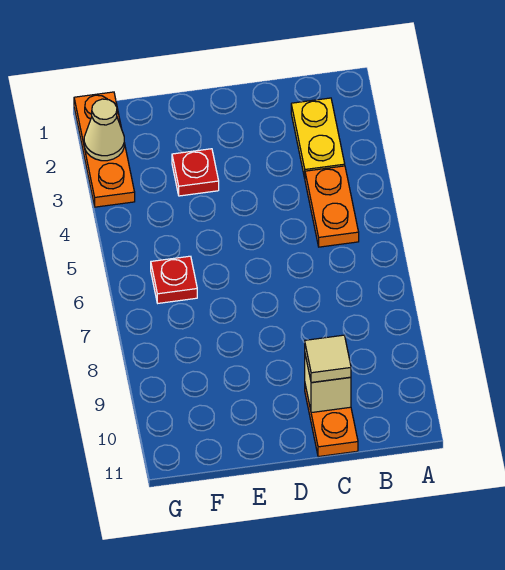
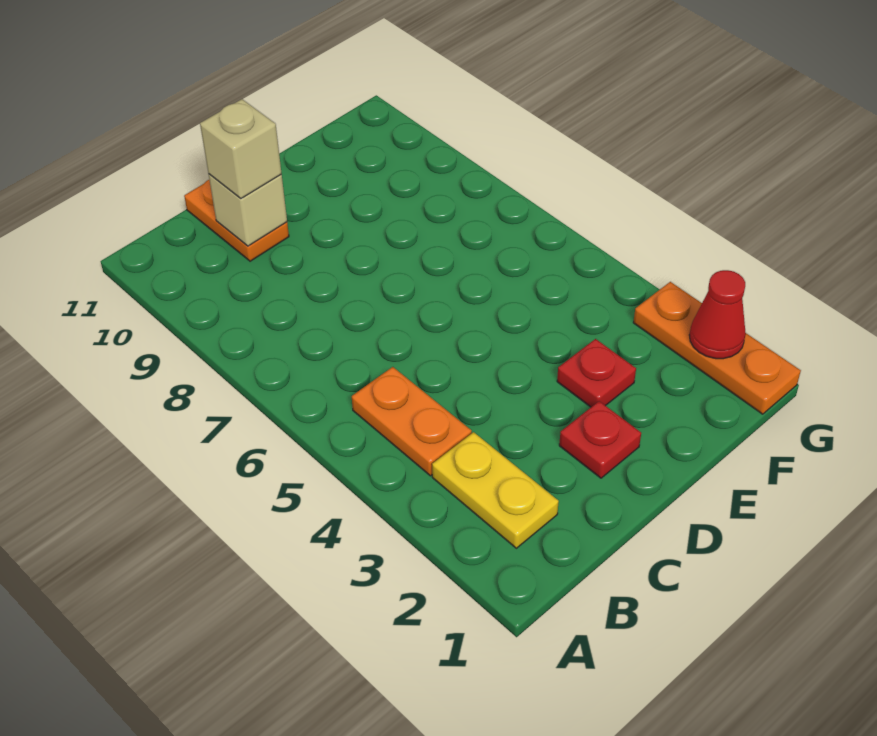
tan 1x1 tile [305,335,351,383] -> tan 1x1 brick [200,99,282,199]
red 1x1 plate [151,256,197,303] -> red 1x1 plate moved to [559,401,641,478]
tan 1x1 cone [84,99,124,161] -> red 1x1 cone [689,270,746,359]

